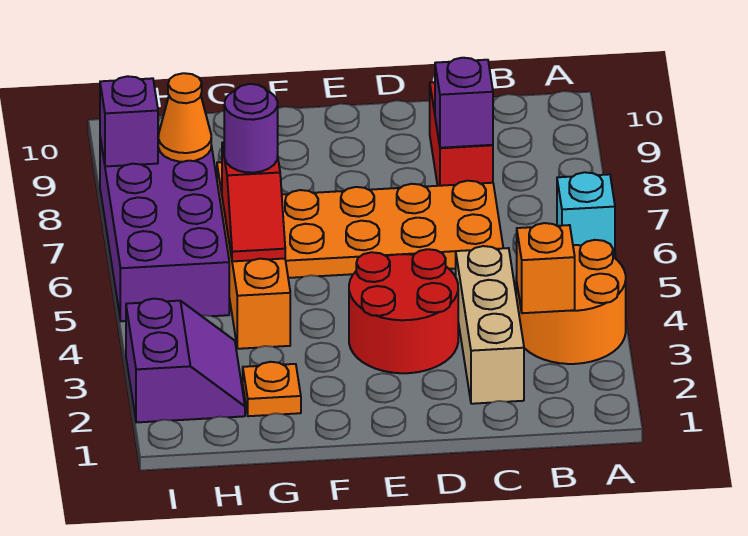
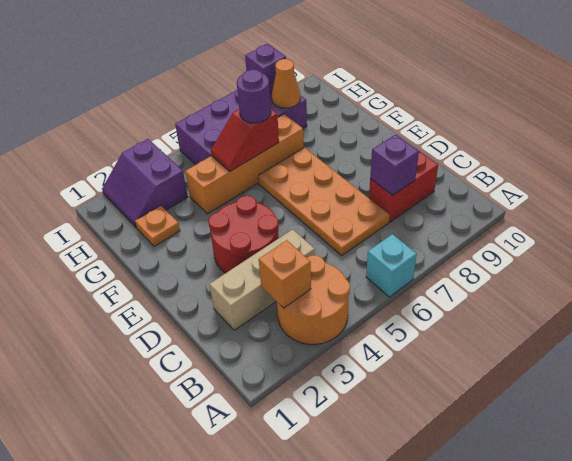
purple 2x2 slope [126,299,245,422] -> purple 2x2 slope turned to [102,139,188,228]

